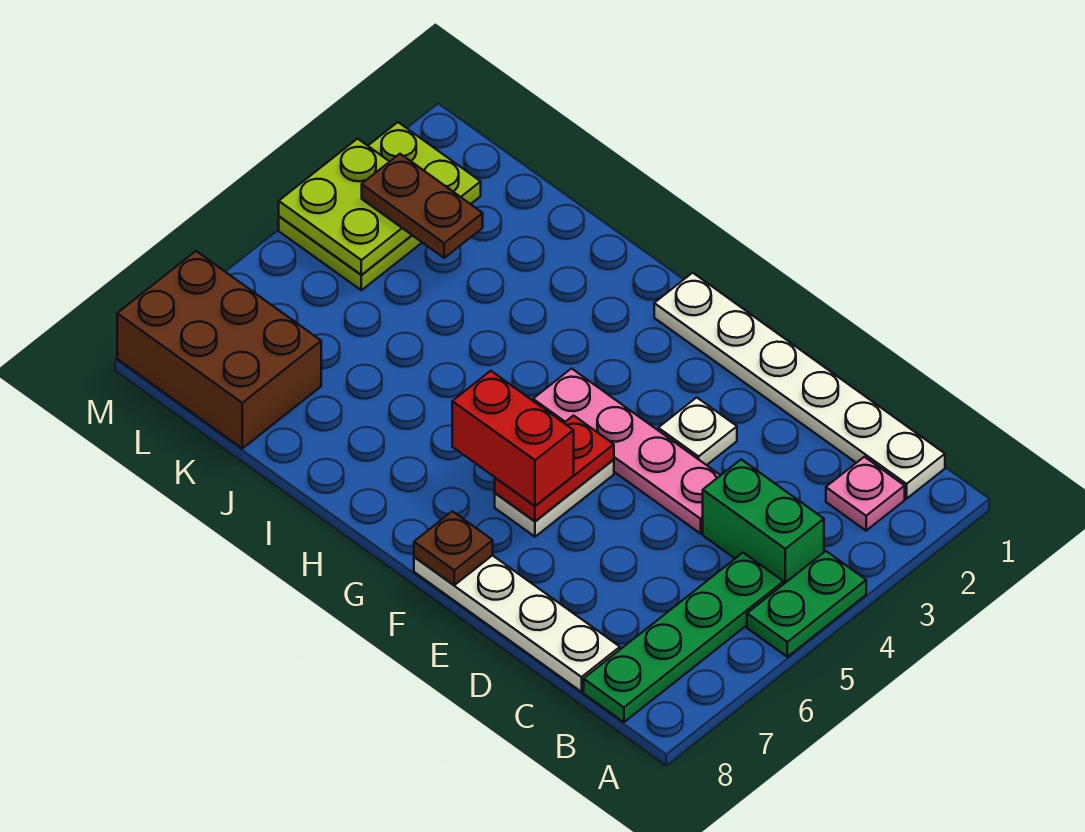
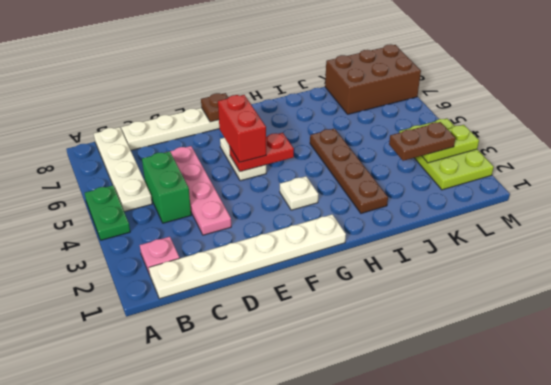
green 1x2 brick [703,460,824,584] -> green 1x2 brick turned to [142,151,191,223]
green 1x4 plate [584,553,783,722] -> white 1x4 plate [94,127,152,212]
pink 1x4 plate [533,369,720,534] -> pink 1x4 plate turned to [170,146,231,235]
white 1x1 plate [658,397,737,465] -> white 1x1 plate moved to [280,176,318,210]
red 1x2 plate [495,416,614,521] -> red 1x2 plate turned to [230,133,294,172]
red 1x2 brick [452,371,574,506] -> red 1x2 brick turned to [218,95,266,162]
none -> brown 1x4 plate [310,129,388,213]
lime 2x2 plate [279,139,412,275] -> lime 1x2 plate [422,125,479,163]

